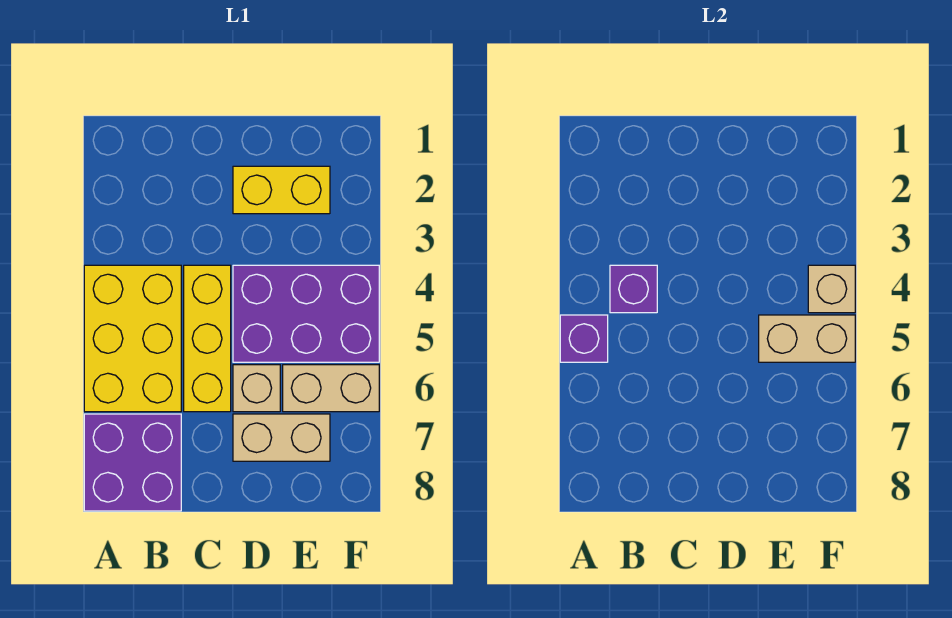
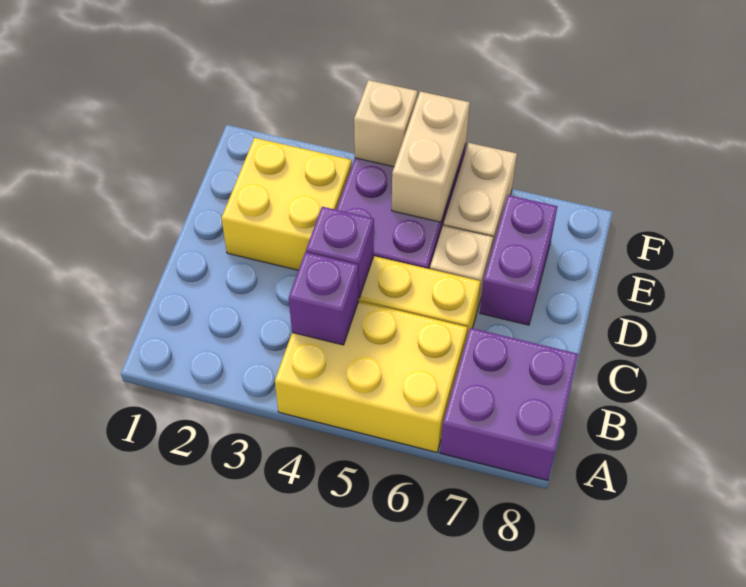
purple 1x1 brick [560,315,608,362] -> purple 1x1 brick moved to [306,207,374,298]
yellow 1x2 brick [233,166,330,214] -> yellow 2x2 brick [221,138,352,270]
tan 1x2 brick [233,414,330,461] -> purple 1x2 brick [480,195,558,325]

